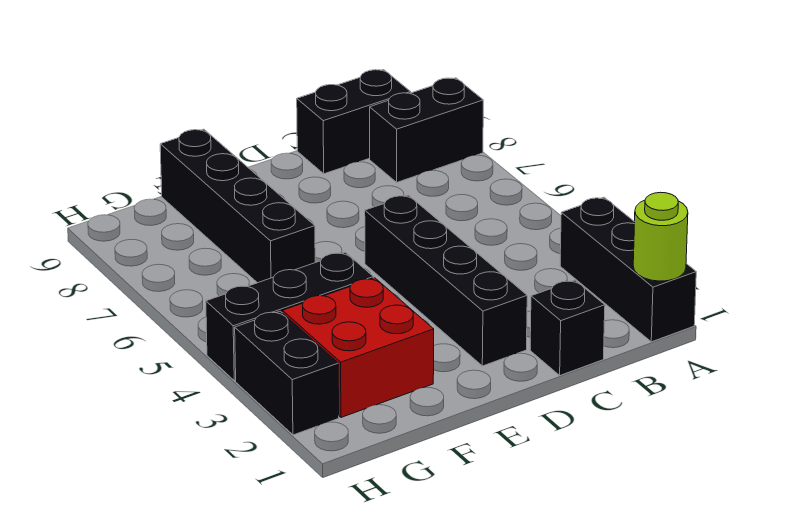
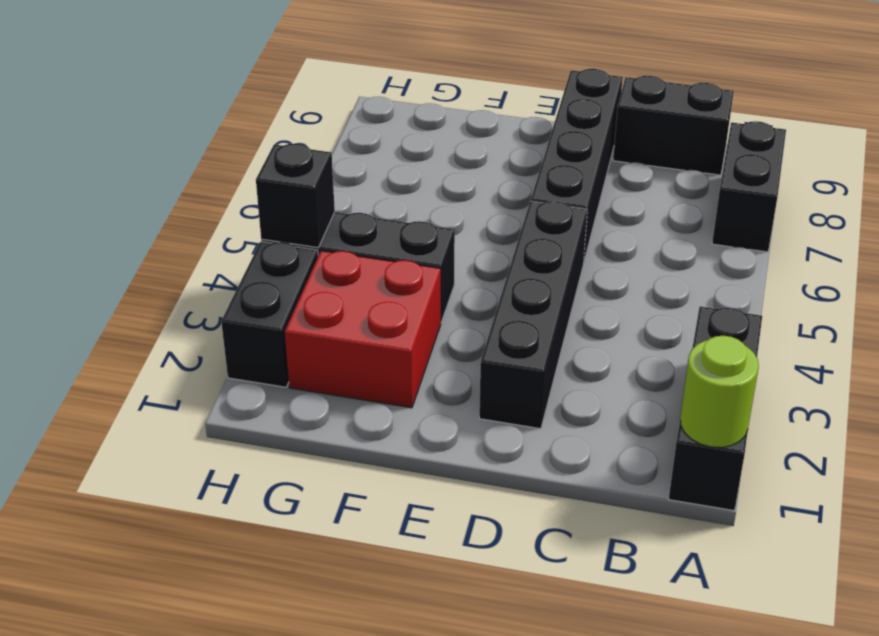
black 1x2 brick [370,78,483,182] -> black 1x2 brick turned to [712,121,786,252]
black 1x1 brick [530,280,605,375] -> black 1x1 brick moved to [256,144,335,248]
black 1x4 brick [160,129,315,283] -> black 1x4 brick moved to [531,69,623,261]

